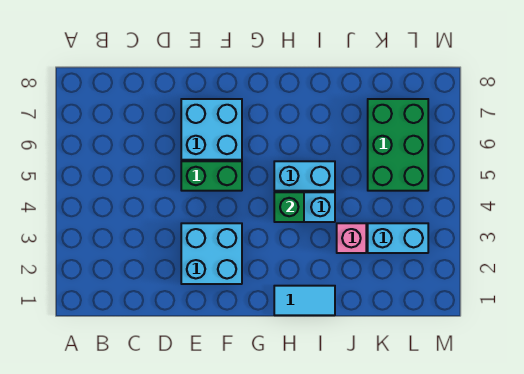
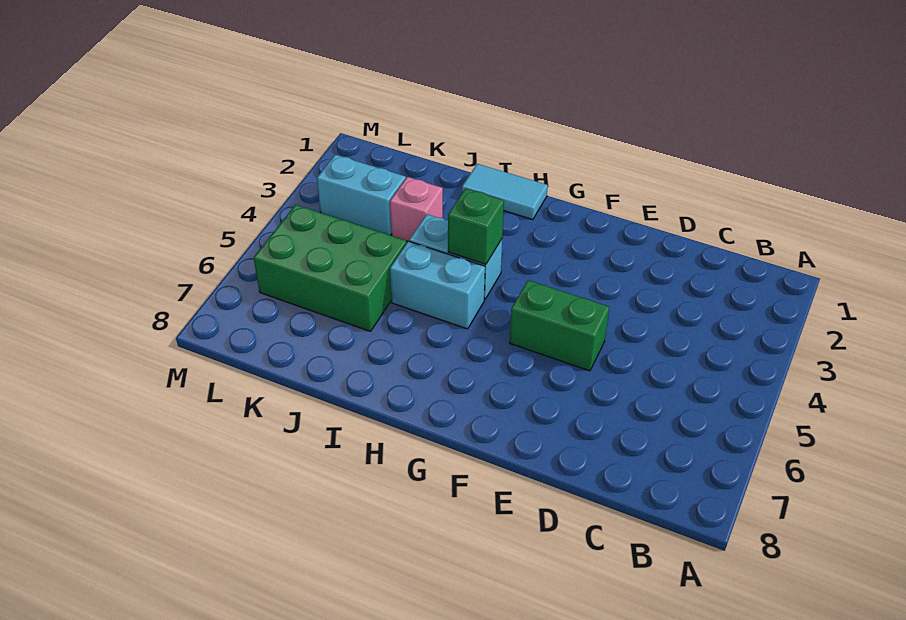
cyan 2x2 brick [181,223,242,284] -> none
cyan 2x2 brick [181,99,242,160] -> none
green 2x3 brick [368,99,428,191] -> green 2x3 brick turned to [254,205,406,331]

